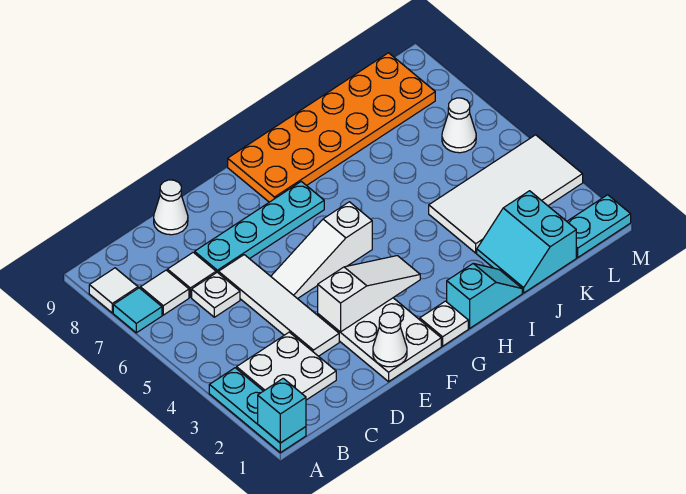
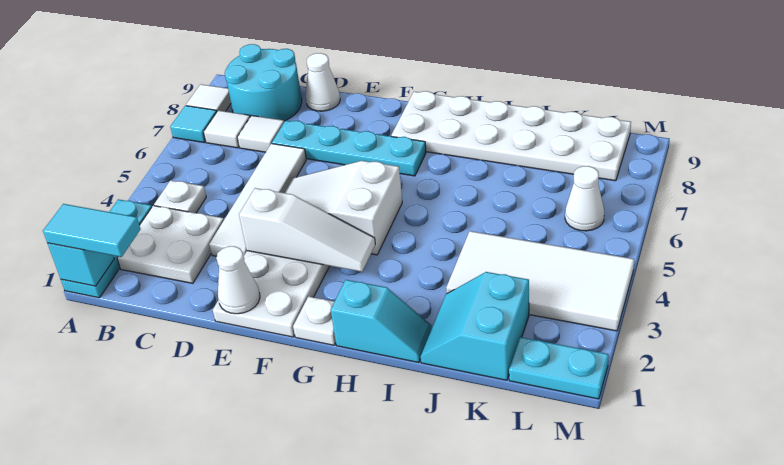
none -> cyan 1x2 tile [43,204,141,257]
none -> cyan 2x2 round brick [225,44,302,121]
white 1x1 plate [192,272,240,317] -> white 1x1 plate moved to [154,180,206,213]
white 1x3 slope [271,202,372,299] -> white 2x3 slope [285,161,402,255]
orange 2x6 plate [228,53,435,202] -> white 2x6 plate [391,91,631,181]

